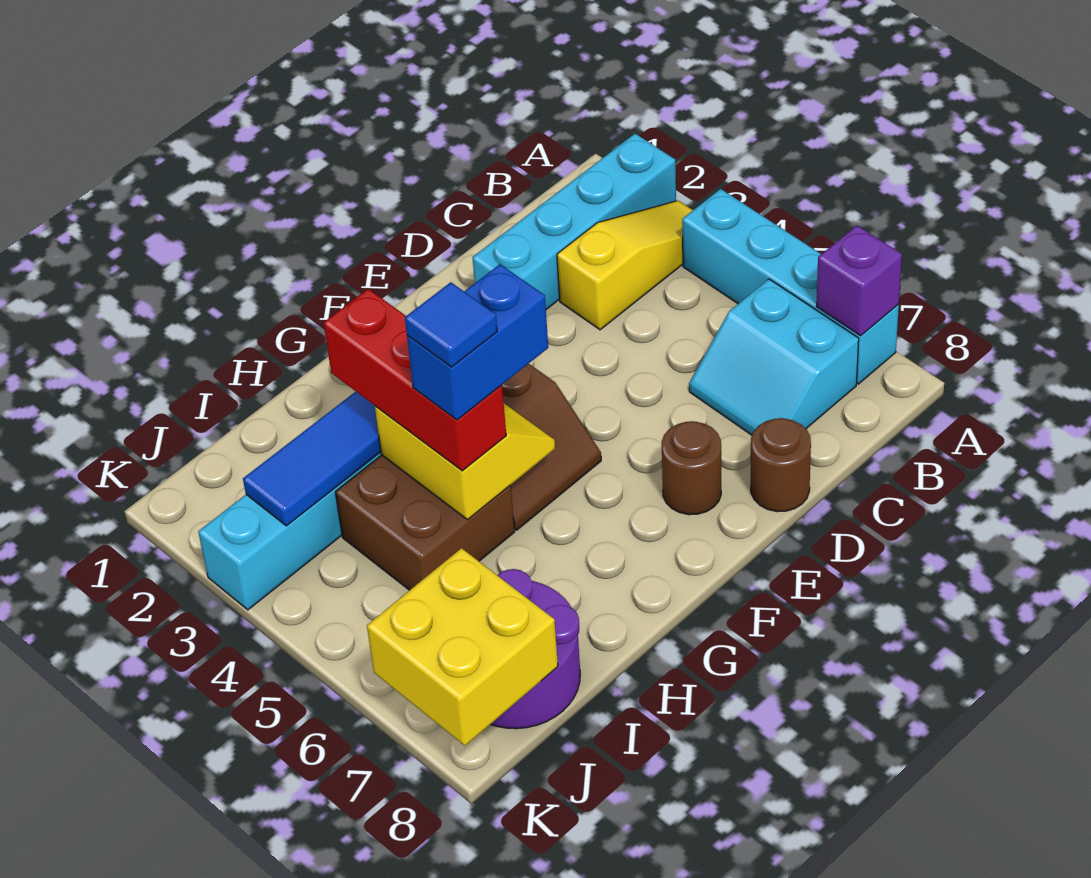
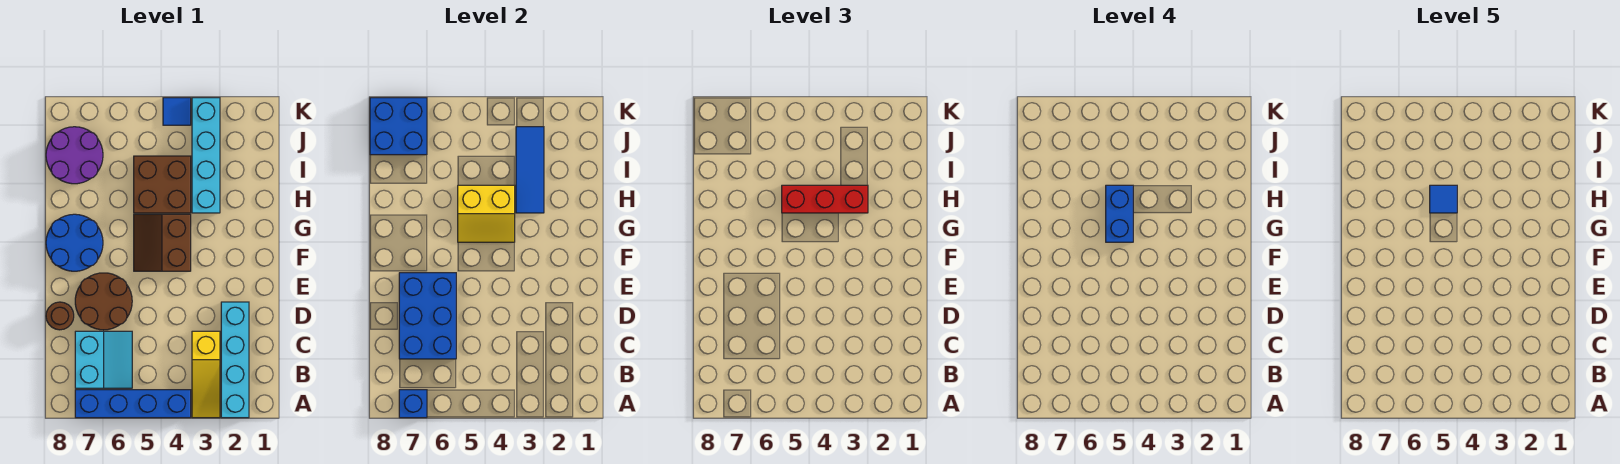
cyan 1x4 brick [682,189,899,384] -> blue 1x4 brick [75,390,191,418]
purple 1x1 brick [816,226,902,336] -> blue 1x1 brick [399,390,427,418]
cyan 2x2 slope [689,279,859,435] -> cyan 2x2 slope turned to [75,331,132,388]
none -> blue 2x3 brick [399,273,456,359]
brown 1x1 round brick [662,421,721,515] -> brown 2x2 round brick [75,273,132,330]
none -> blue 2x2 round brick [46,214,103,271]
yellow 2x2 brick [367,548,558,746] -> blue 2x2 brick [370,98,427,155]
none -> blue 1x1 tile [163,98,191,125]

